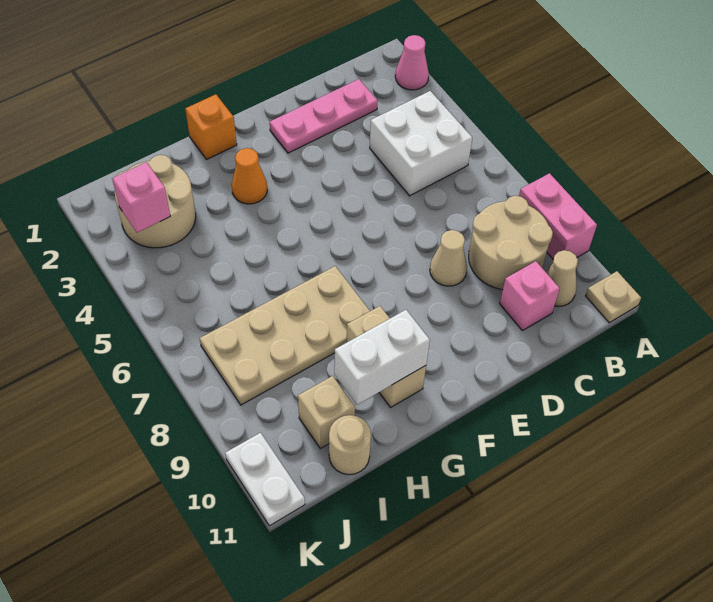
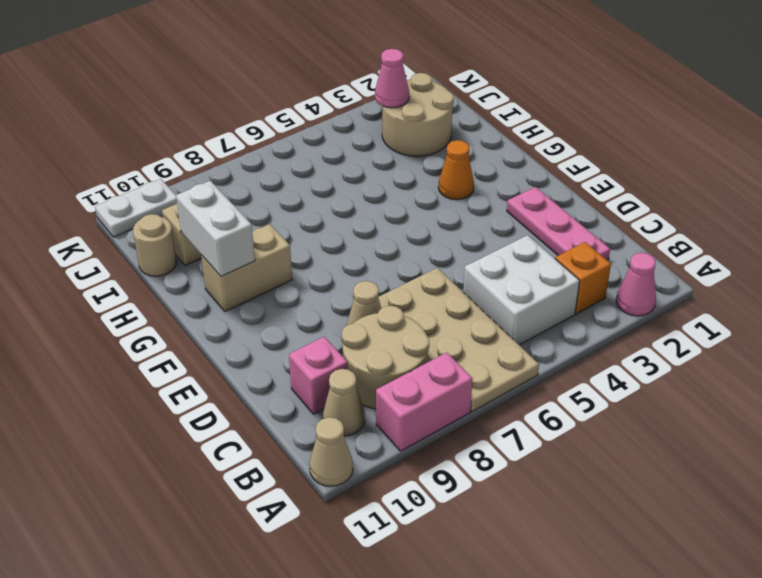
tan 1x1 plate [586,271,641,323] -> tan 1x1 cone [309,417,353,486]
orange 1x1 brick [185,94,237,160] -> orange 1x1 brick moved to [555,242,611,314]
tan 2x4 plate [200,266,370,405] -> tan 2x4 plate moved to [378,268,539,412]
pink 1x1 brick [112,162,170,233] -> pink 1x1 cone [375,49,409,108]

